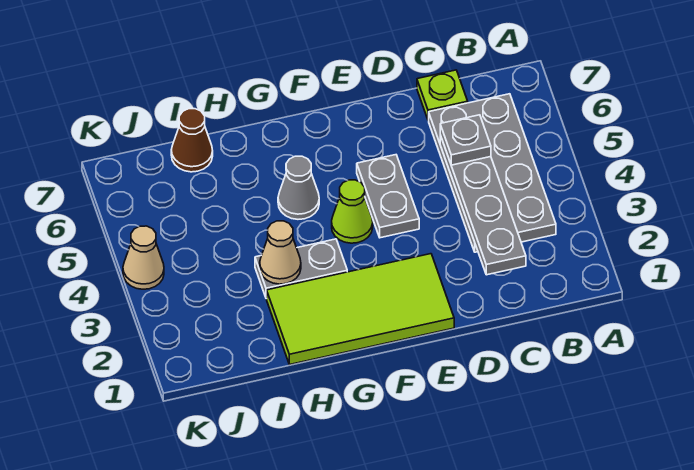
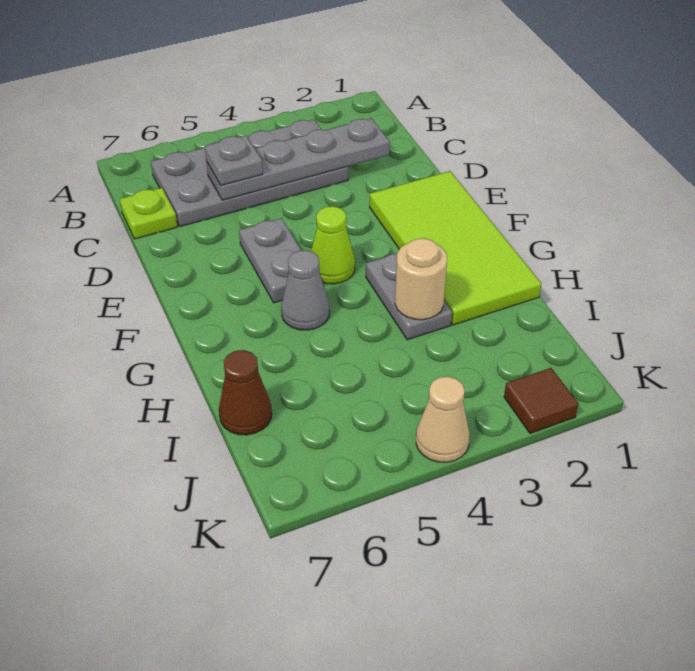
grey 1x2 plate [357,155,419,238] -> grey 1x2 plate turned to [239,218,302,303]
tan 1x1 cone [260,221,301,284] -> tan 1x1 round brick [395,238,447,320]
none -> brown 1x1 tile [504,368,578,433]

